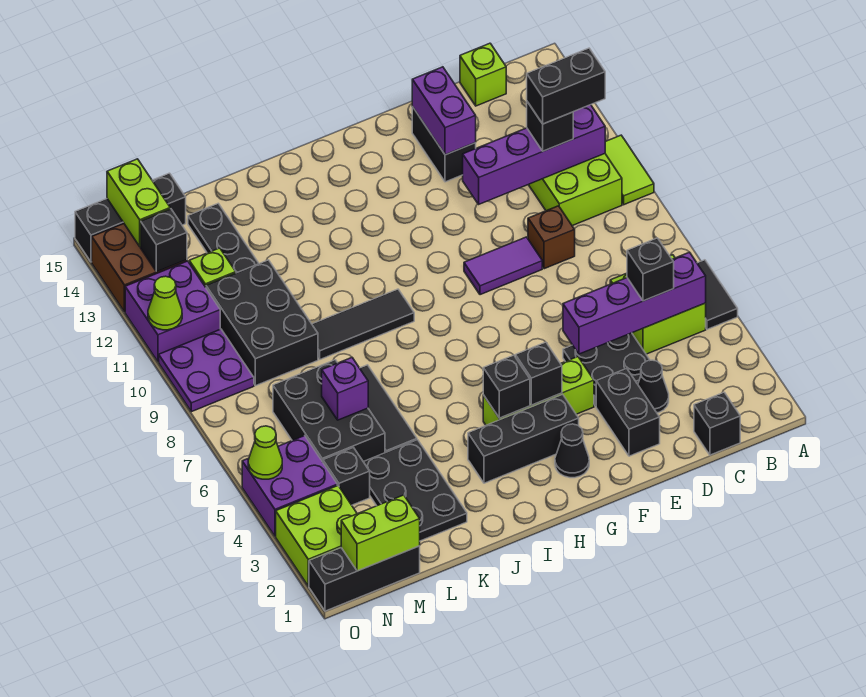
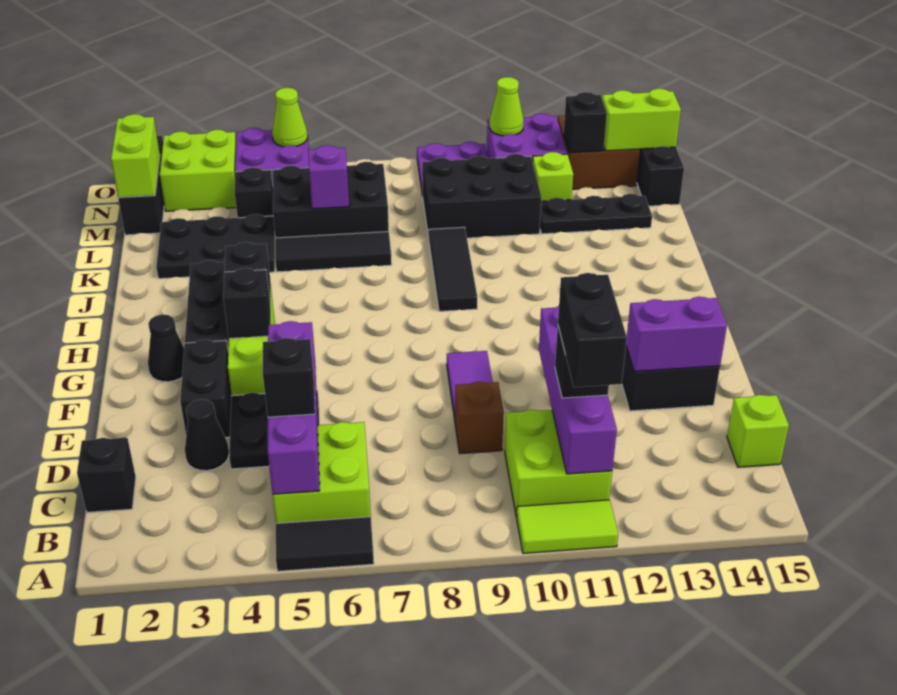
black 1x2 brick [596,368,660,456] -> black 1x2 brick turned to [180,340,231,438]

